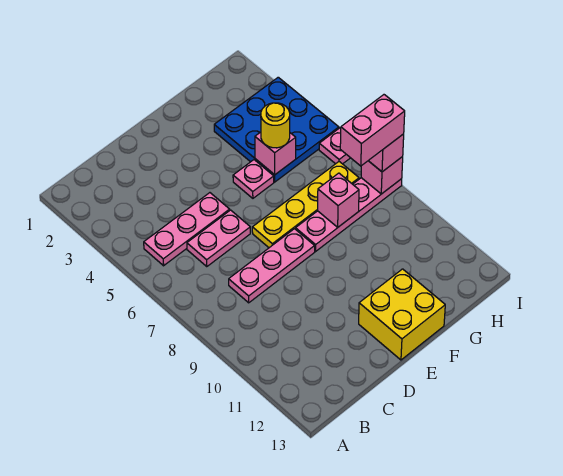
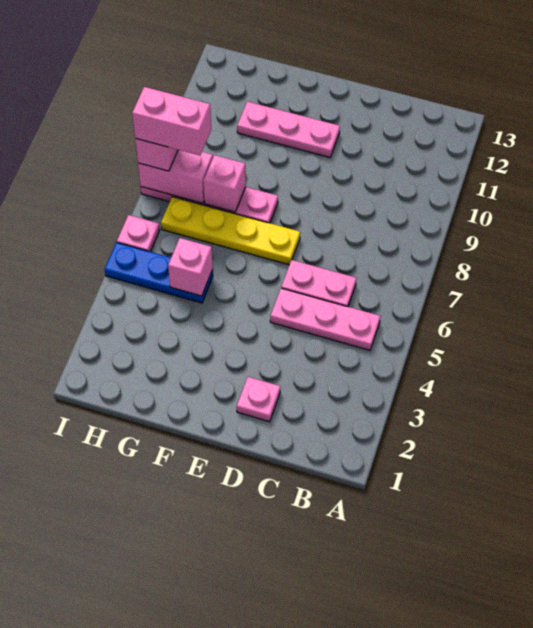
pink 1x3 plate [229,229,315,303] -> pink 1x3 plate moved to [237,102,340,157]
yellow 2x2 brick [359,269,445,360] -> none
pink 1x1 plate [233,160,274,198] -> pink 1x1 plate moved to [237,377,280,422]
blue 3x3 plate [214,77,339,182] -> blue 1x3 plate [105,242,213,303]
yellow 1x1 round brick [261,103,290,148] -> none
pink 1x1 brick [361,157,403,194] -> pink 1x2 brick [138,150,213,203]

